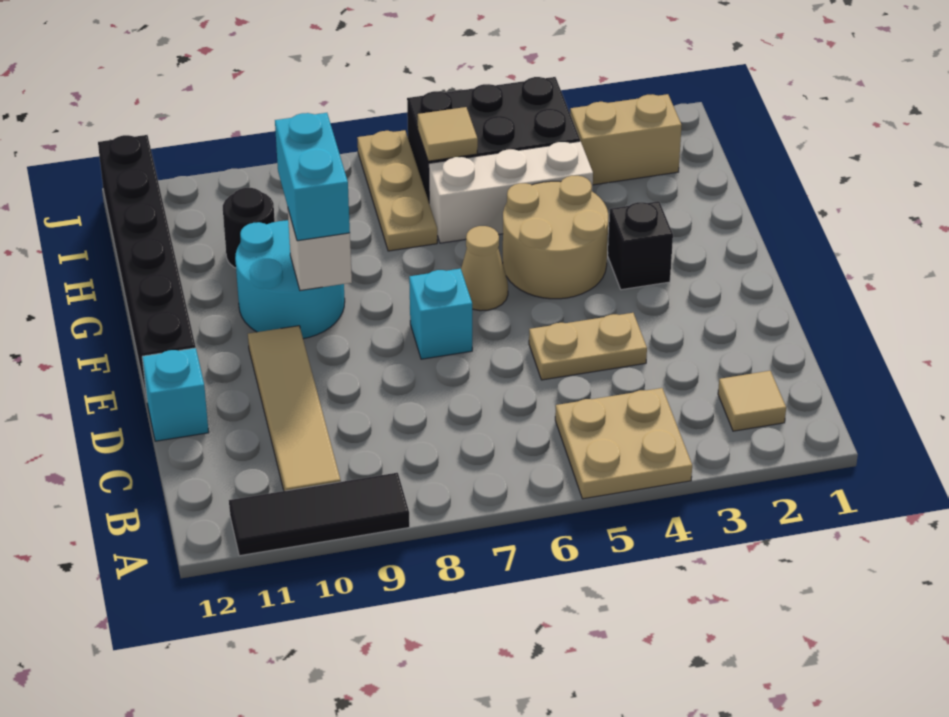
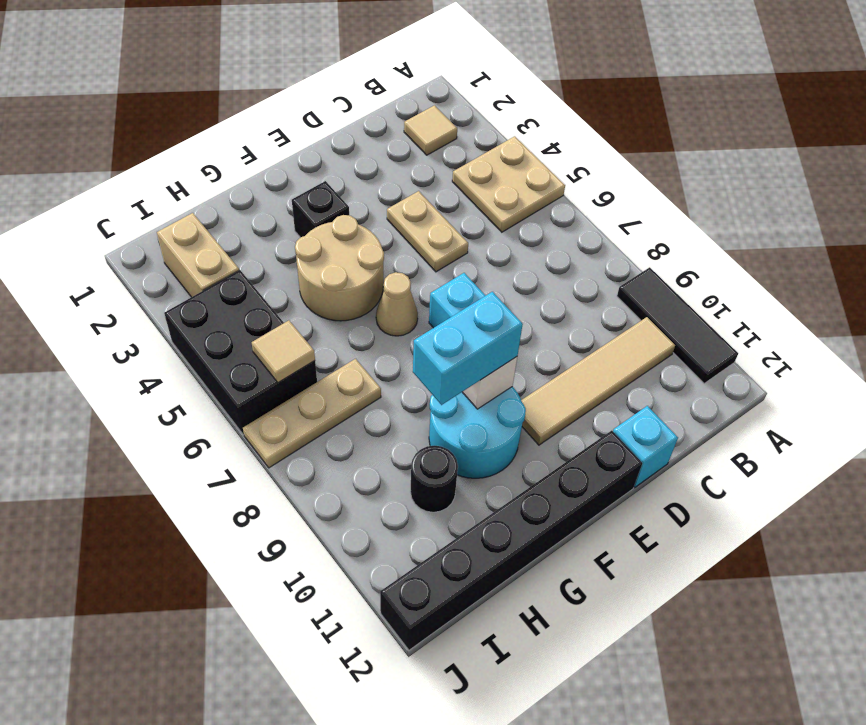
white 1x3 brick [429,141,593,243] -> none

